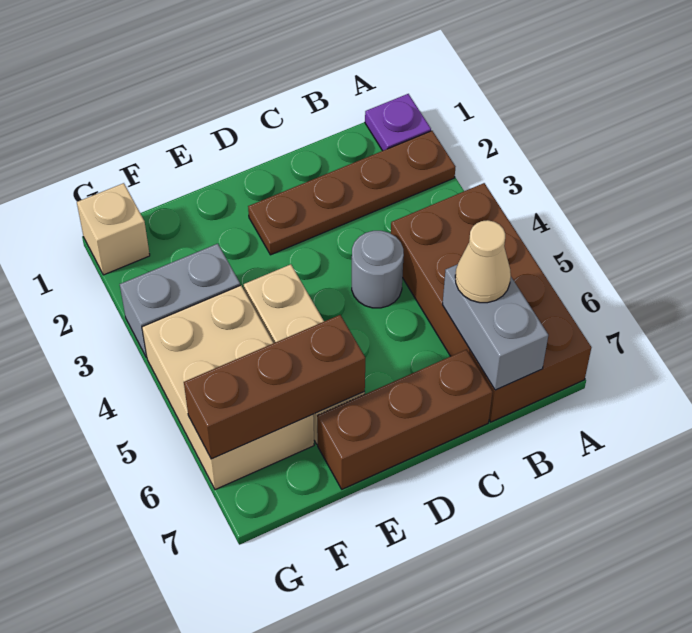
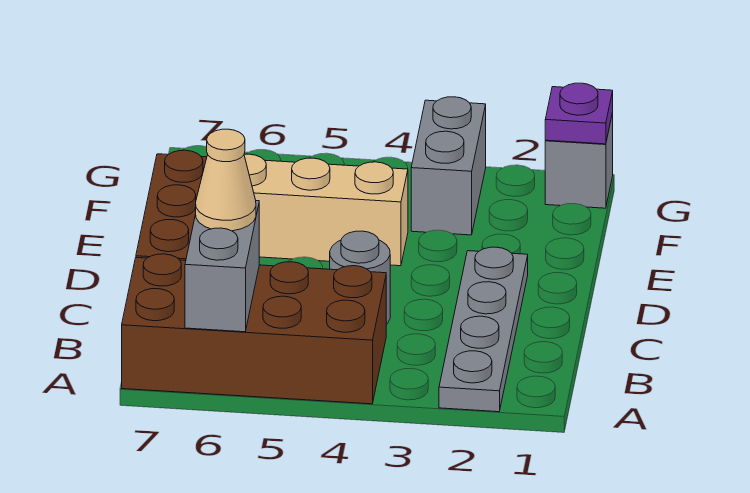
purple 1x1 plate [365,94,431,151] -> purple 1x1 plate moved to [545,83,613,144]
brown 1x4 plate [248,131,455,255] -> grey 1x4 plate [439,247,528,412]
grey 1x2 brick [443,264,548,390] -> grey 1x2 brick turned to [185,201,259,332]
brown 1x3 brick [184,315,365,459] -> none
tan 2x3 brick [142,285,314,490] -> none
tan 1x1 brick [77,183,150,275] -> grey 1x1 brick [545,113,613,208]

